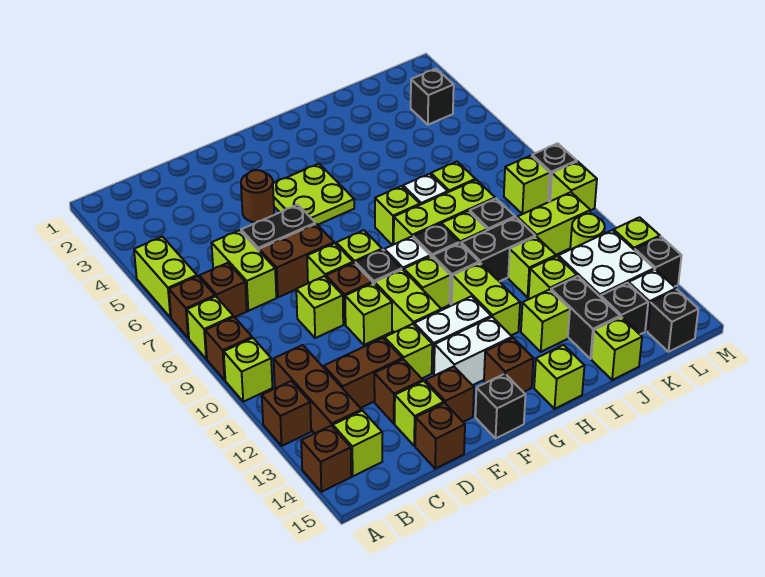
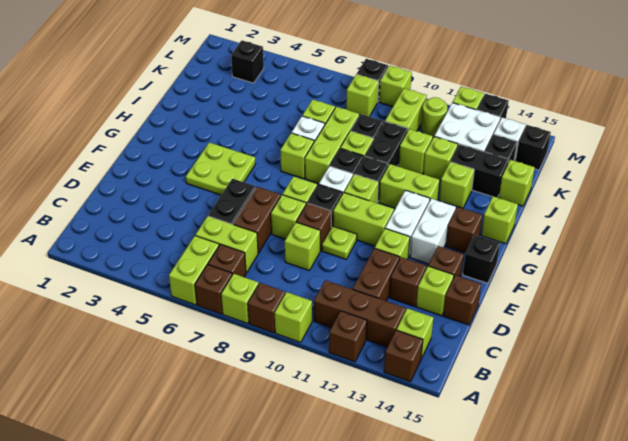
lime 1x2 brick [134,237,197,318] -> lime 1x2 brick turned to [169,236,219,305]
brown 1x1 round brick [241,170,274,222] -> none
lime 1x1 brick [345,283,392,345] -> lime 1x1 plate [322,226,357,259]

